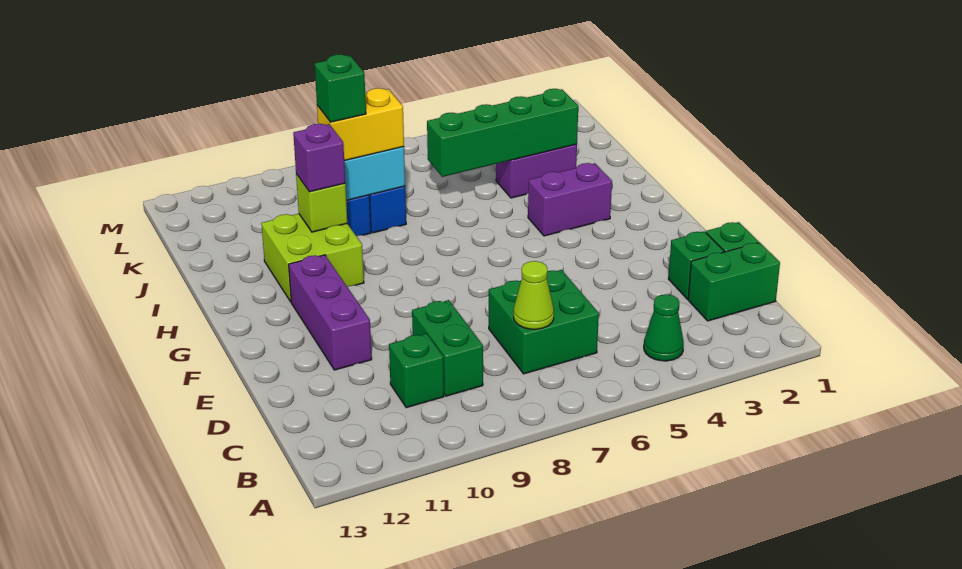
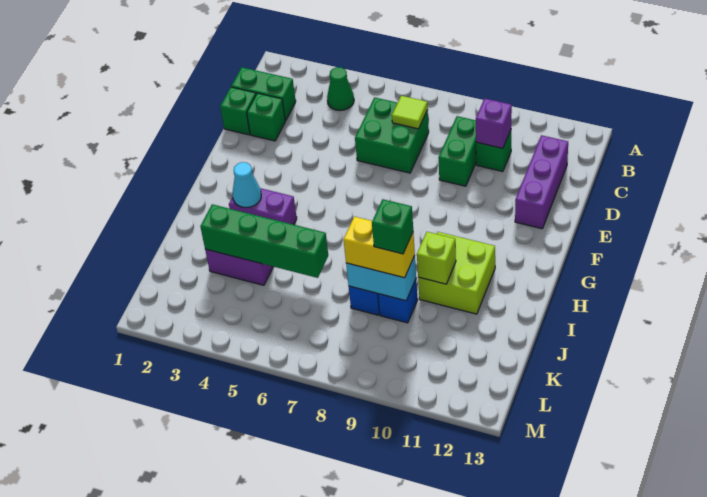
lime 1x1 cone [514,261,554,329] -> lime 1x1 tile [392,96,428,129]
purple 1x3 brick [289,255,372,370] -> purple 1x3 brick moved to [515,135,568,229]
none -> cyan 1x1 cone [232,162,261,208]
purple 1x1 brick [293,124,345,192] -> purple 1x1 brick moved to [476,98,512,148]

